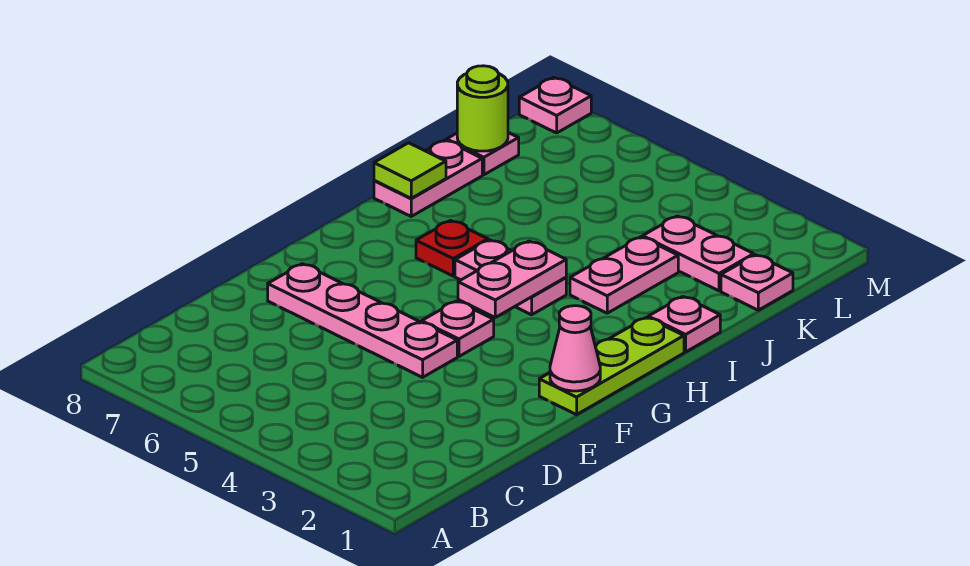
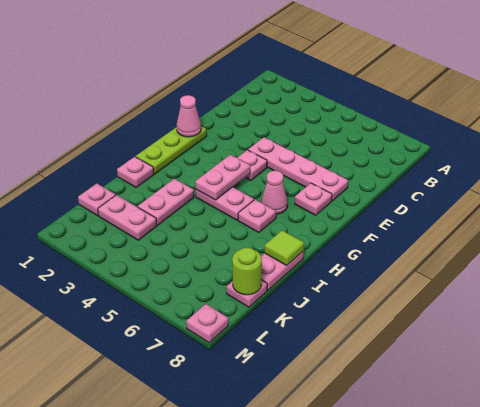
none -> pink 1x1 plate [295,183,332,215]
none -> pink 1x1 cone [261,171,288,214]
red 1x1 plate [416,221,488,276] -> pink 1x1 plate [238,200,276,233]

